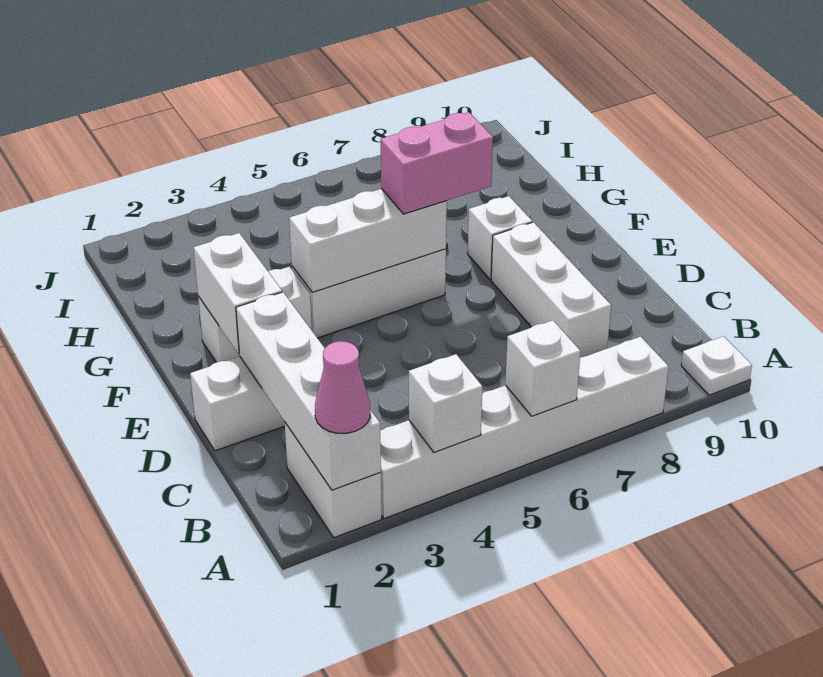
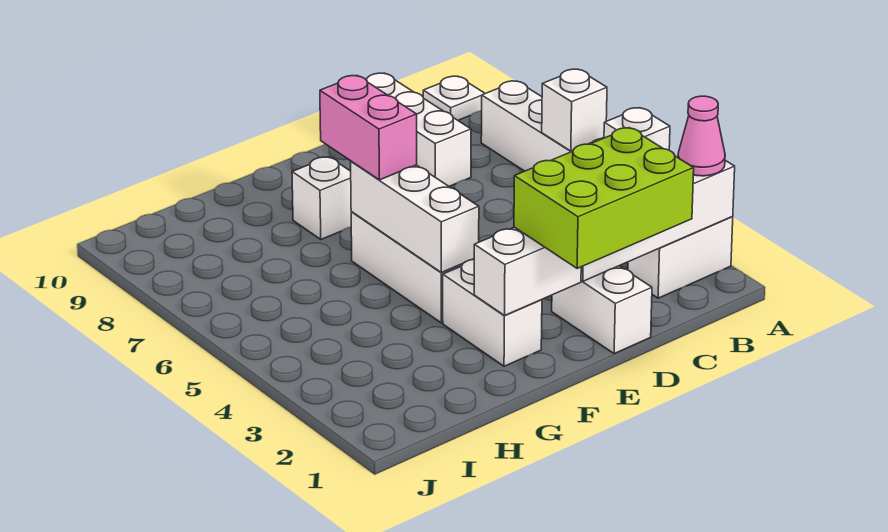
none -> lime 2x3 brick [514,128,694,268]
white 1x3 brick [491,222,611,357] -> white 1x3 brick turned to [366,73,471,186]

